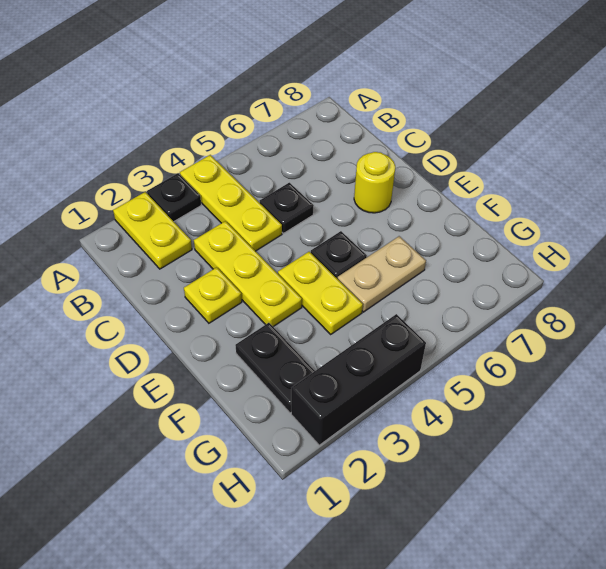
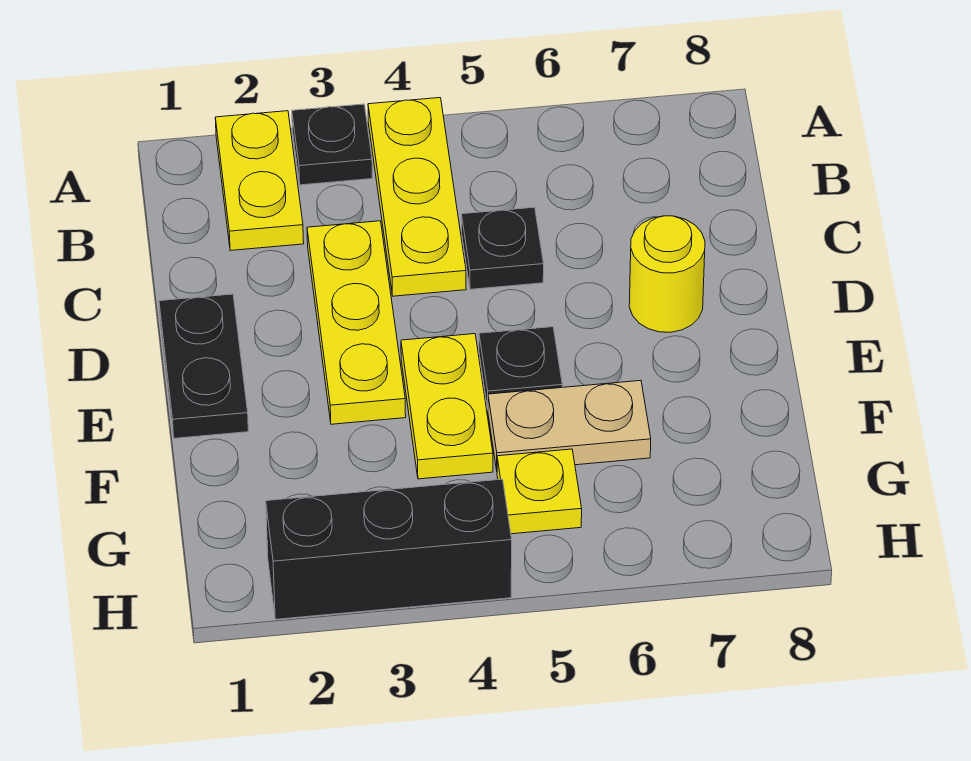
yellow 1x1 plate [184,267,242,323] -> yellow 1x1 plate moved to [497,449,582,534]
black 1x2 plate [235,323,315,413] -> black 1x2 plate moved to [159,294,248,438]

